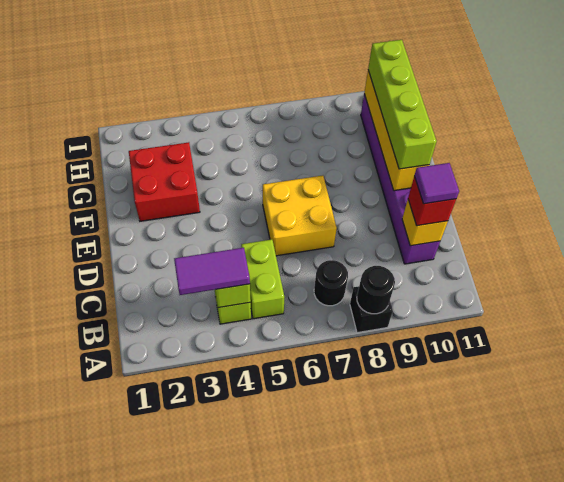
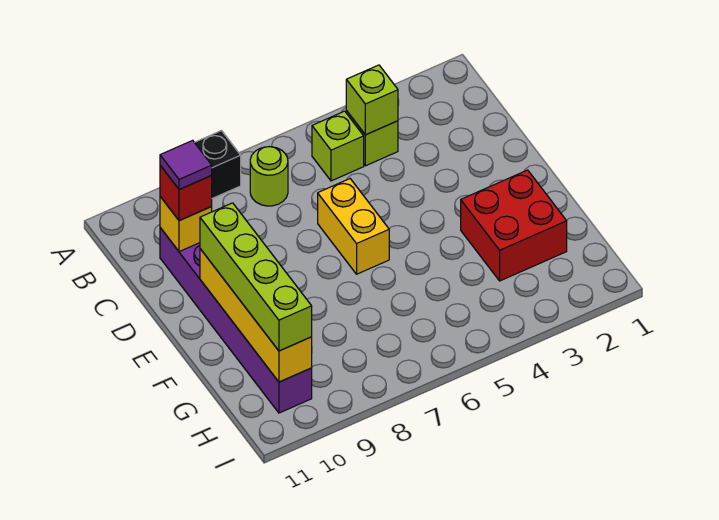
black 1x1 round brick [357,266,395,314] -> none
purple 1x2 tile [174,248,250,295] -> none
lime 1x2 brick [241,239,284,319] -> lime 1x1 brick [312,111,364,181]
black 1x1 round brick [314,260,348,306] -> lime 1x1 round brick [250,147,288,206]
yellow 2x2 brick [263,176,337,256] -> yellow 1x2 brick [318,179,389,274]

